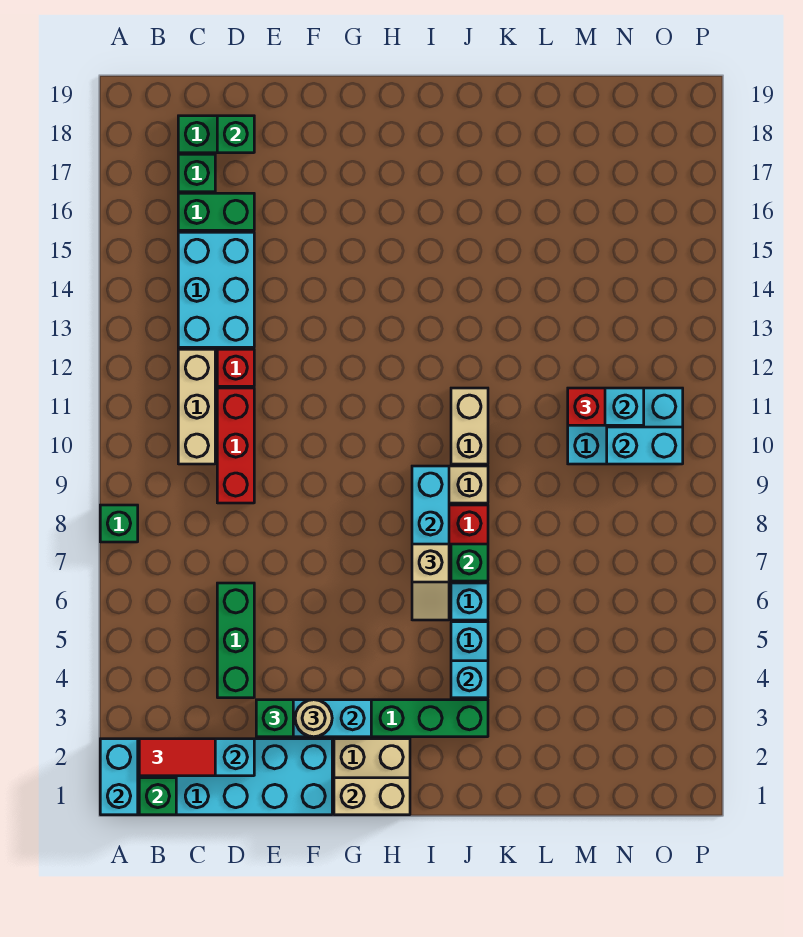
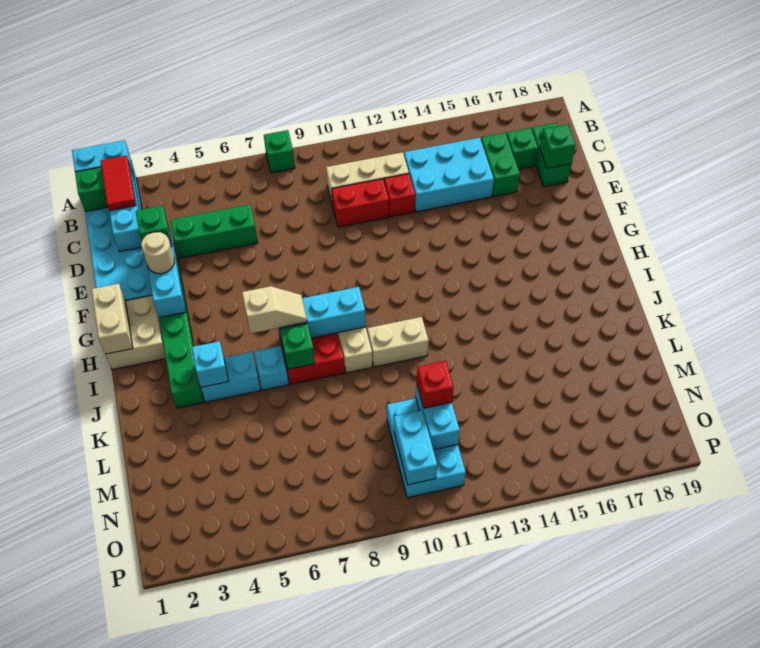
red 1x3 brick [217,388,254,503] -> red 1x2 brick [332,179,389,227]
tan 1x2 slope [412,544,449,620] -> tan 1x2 slope turned to [242,286,307,333]

